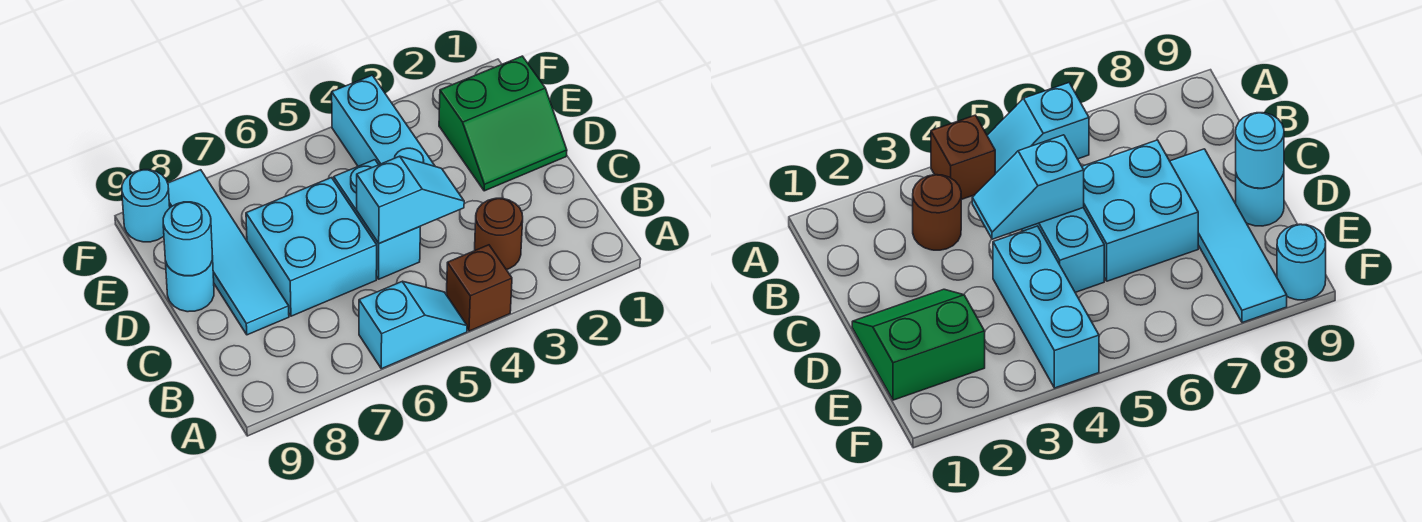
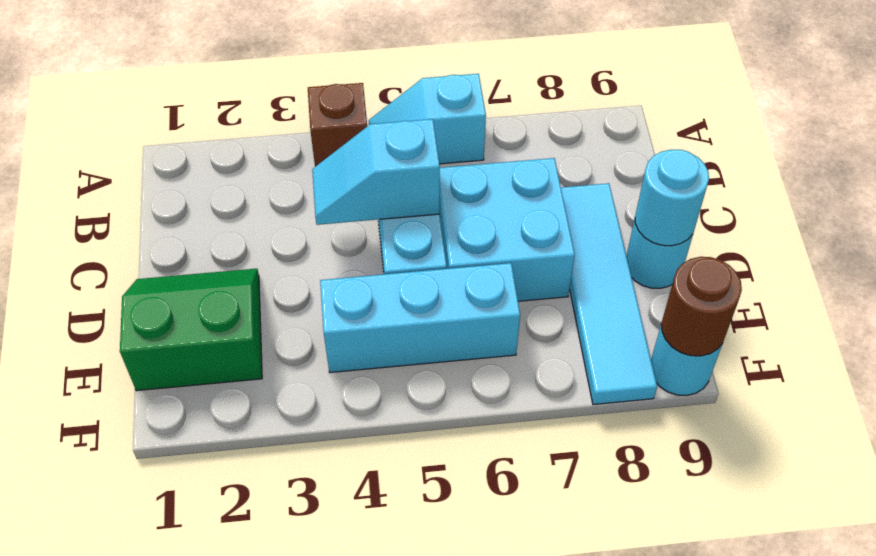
brown 1x1 round brick [475,198,523,270] -> brown 1x1 round brick moved to [661,257,742,356]
cyan 1x3 brick [332,75,435,166] -> cyan 1x3 brick turned to [320,263,520,373]

